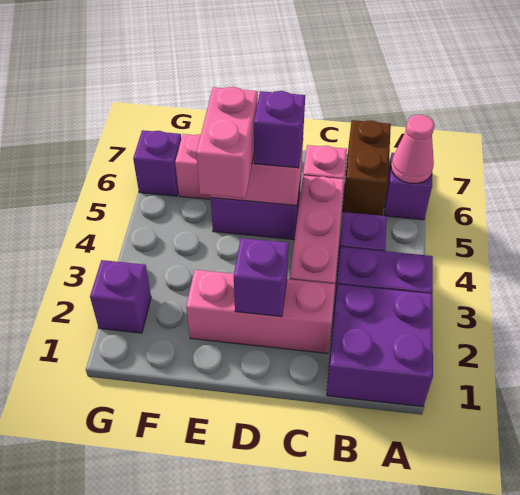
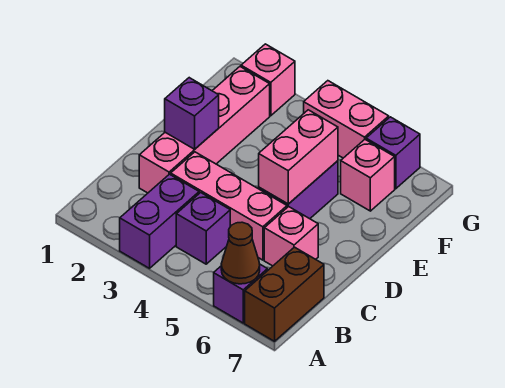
purple 2x2 brick [327,284,433,407] -> none
pink 1x1 cone [391,115,434,183] -> brown 1x1 cone [221,222,260,284]
brown 1x2 brick [343,120,391,216] -> brown 1x2 brick turned to [245,247,324,341]
pink 1x3 brick [186,270,335,353] -> pink 1x4 brick [139,67,270,193]
purple 1x1 brick [254,91,305,168] -> none
pink 1x2 brick [196,87,258,198] -> pink 1x2 brick moved to [304,81,389,158]
purple 1x1 brick [90,260,151,333] -> pink 1x1 brick [241,44,295,116]

